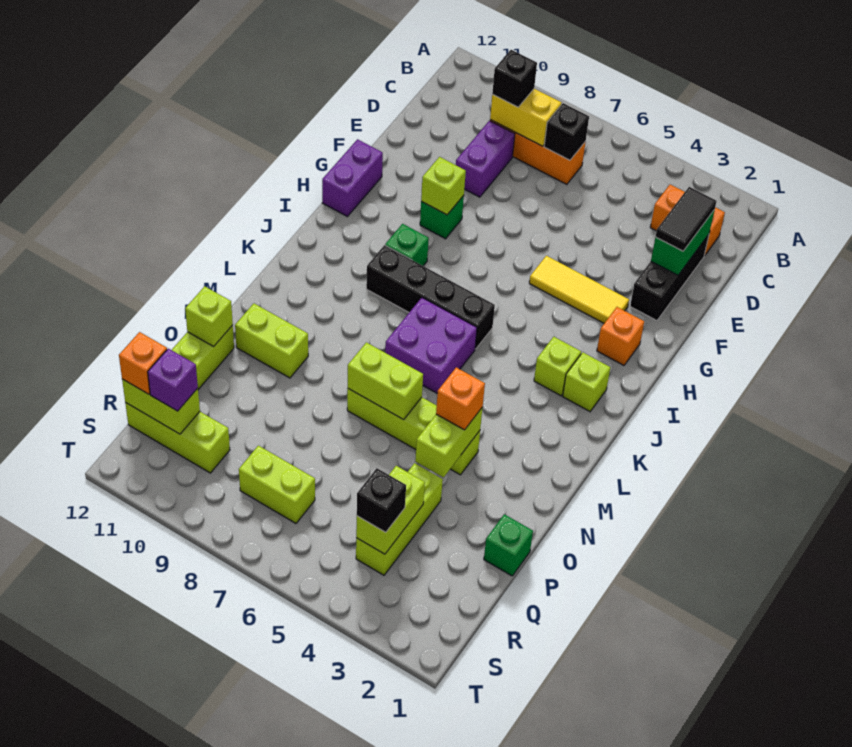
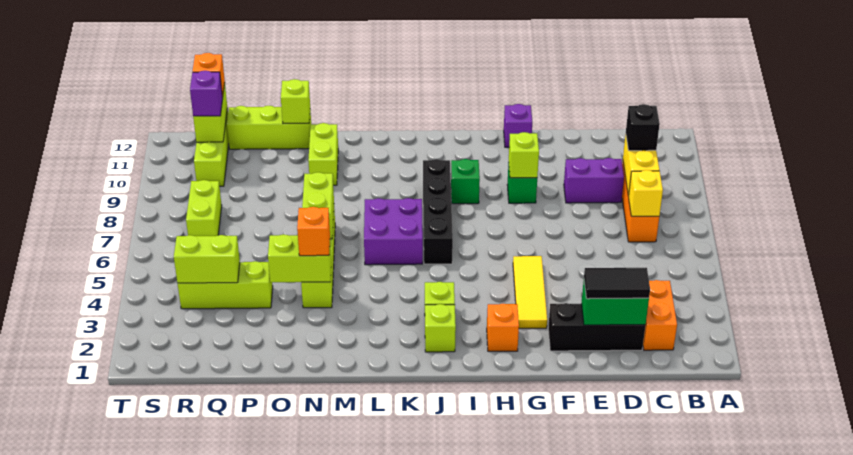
black 1x1 brick [544,103,589,160] -> yellow 1x1 brick [628,170,663,216]
purple 1x2 brick [322,139,383,216] -> purple 1x1 brick [504,104,532,147]
green 1x1 brick [484,514,533,576] -> none
black 1x1 brick [357,468,406,532] -> none

